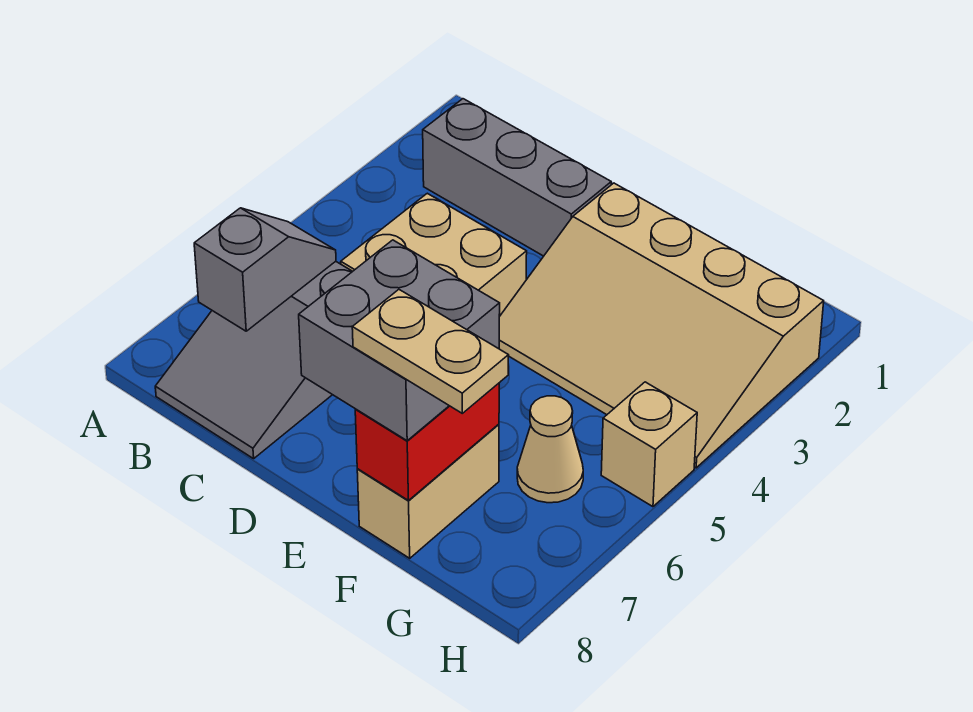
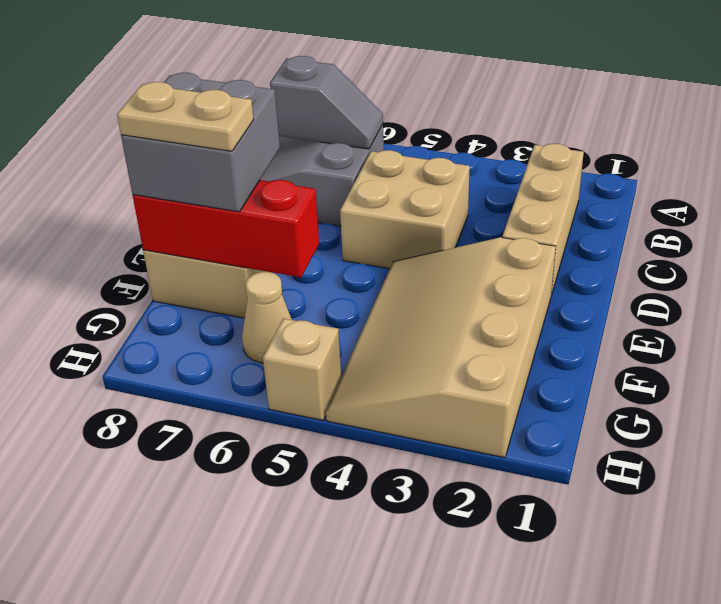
grey 1x3 brick [423,99,611,256] -> tan 1x3 brick [502,144,584,295]
red 1x2 brick [355,383,499,501] -> red 1x3 brick [133,180,319,277]
tan 1x2 plate [352,290,509,413] -> tan 1x2 plate turned to [117,82,254,151]

